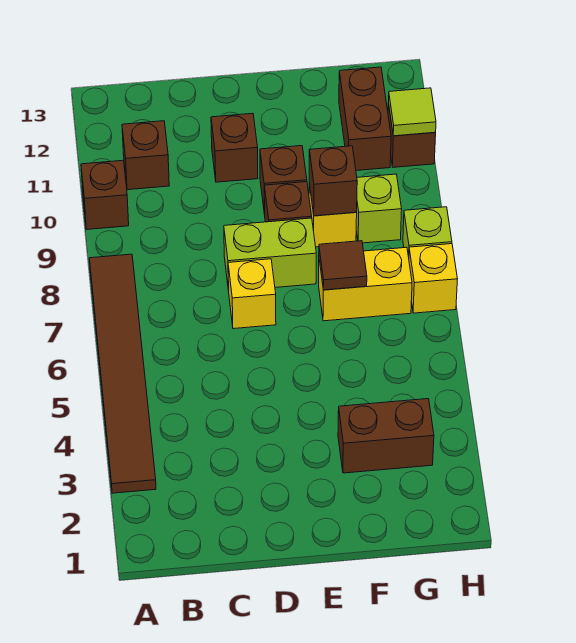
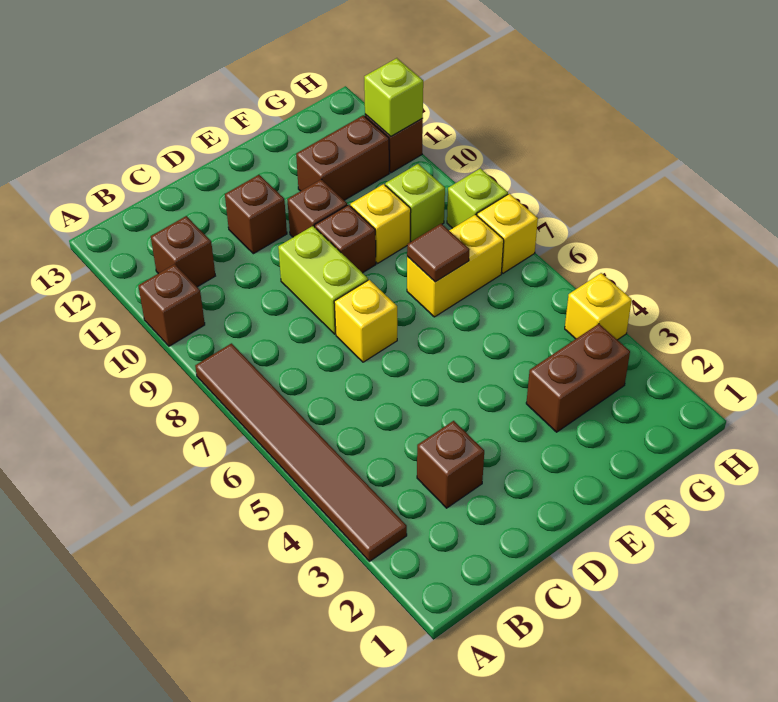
lime 1x2 brick [224,218,316,291] -> lime 1x2 brick turned to [278,226,368,334]
brown 1x1 brick [309,146,357,216] -> brown 1x1 brick moved to [417,421,484,508]
brown 1x2 brick [339,67,391,171] -> brown 1x2 brick turned to [296,115,389,200]
none -> yellow 1x1 brick [565,273,632,340]
lime 1x1 tile [389,88,436,136] -> lime 1x1 brick [364,58,423,136]

